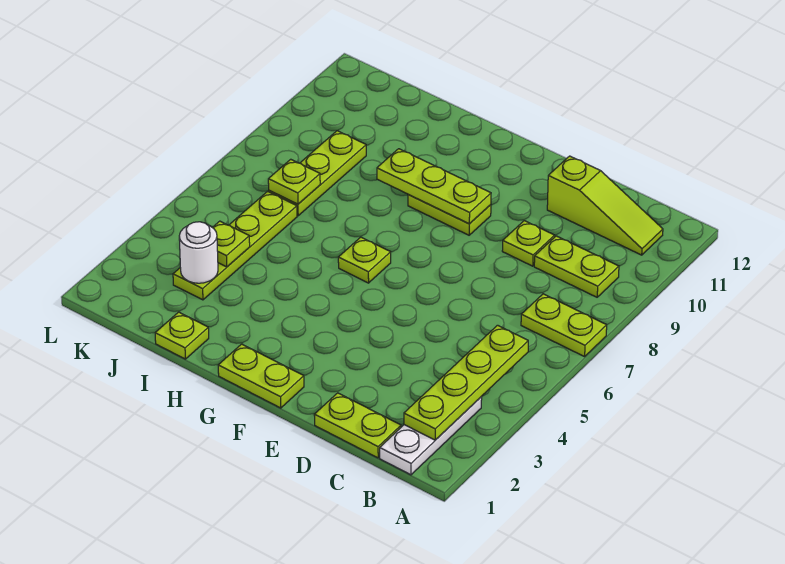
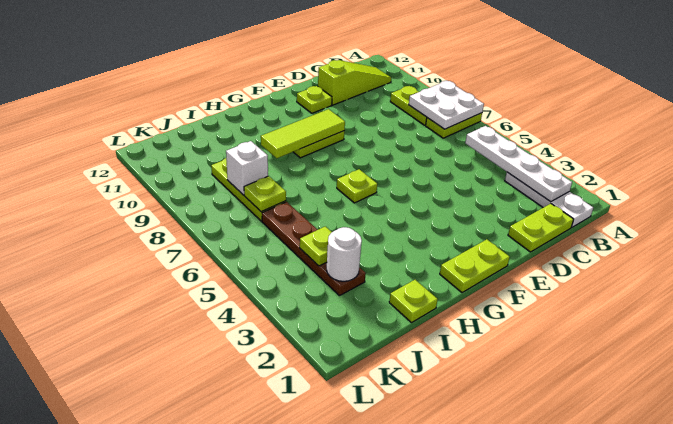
none -> white 2x2 plate [409,81,484,129]
lime 1x4 plate [404,325,528,440] -> white 1x4 plate [465,126,572,202]
lime 1x2 plate [534,236,619,297] -> lime 1x2 plate turned to [390,86,427,125]
lime 1x1 plate [502,221,555,266] -> lime 1x1 plate moved to [297,86,332,113]
lime 1x3 plate [377,149,491,224] -> lime 1x3 tile [261,109,345,158]
lime 1x4 plate [173,191,297,300] -> brown 1x4 plate [262,202,366,296]
none -> white 1x1 brick [226,141,268,195]

